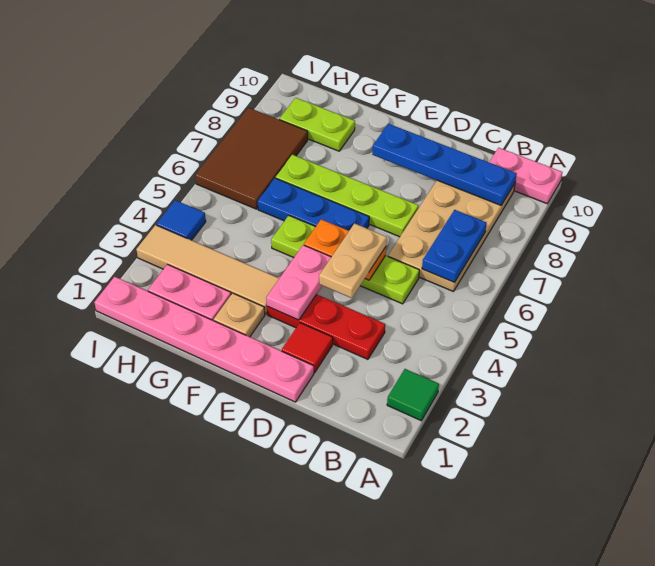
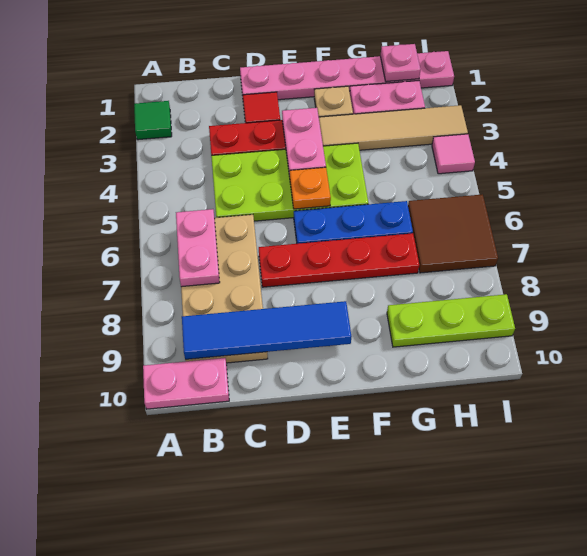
blue 1x2 plate [422,210,487,282] -> pink 1x2 plate [176,209,220,287]
blue 1x4 plate [372,124,517,205] -> blue 1x4 tile [182,301,351,359]
lime 1x4 plate [271,216,419,304] -> lime 2x4 plate [211,143,368,221]
tan 1x2 plate [319,223,387,298] -> none
orange 1x2 plate [304,219,386,280] -> orange 1x1 plate [290,167,331,209]
lime 1x4 plate [276,155,419,237] -> red 1x4 plate [259,233,419,287]
lime 1x2 plate [279,98,355,151] -> lime 1x3 plate [387,294,515,347]
none -> pink 1x1 plate [380,44,421,82]
brown 2x3 tile [195,108,308,209] -> brown 2x2 tile [408,194,498,273]
blue 1x1 tile [157,200,206,240] -> pink 1x1 tile [432,134,475,174]

